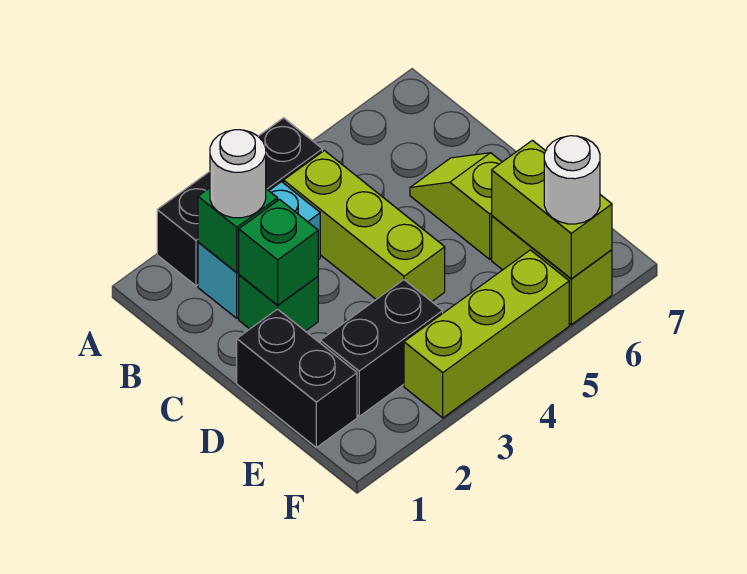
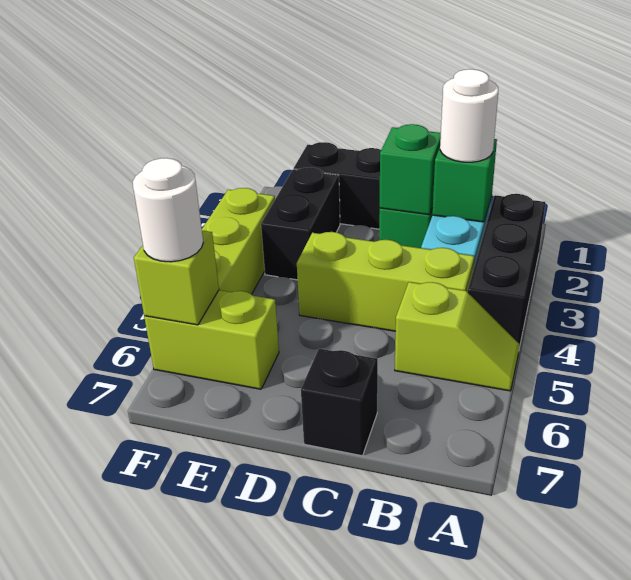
lime 1x2 slope [410,153,502,259] -> lime 1x2 slope moved to [395,282,519,391]
none -> black 1x1 brick [301,349,378,456]
lime 1x2 brick [492,140,612,279] -> lime 1x1 brick [134,231,219,325]

